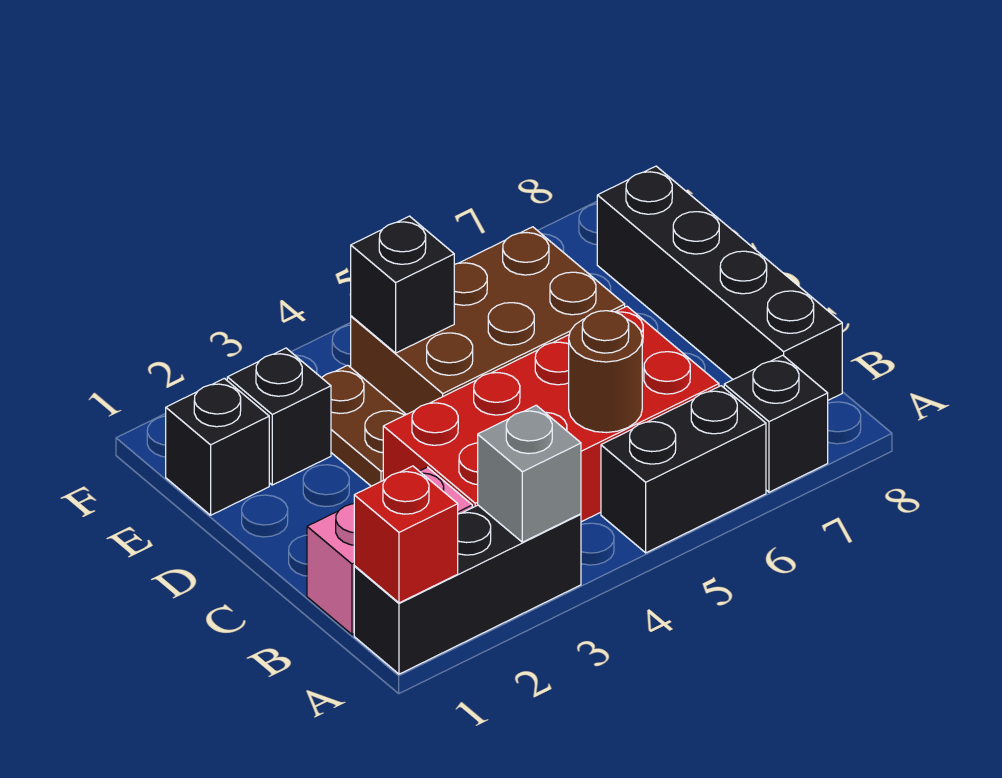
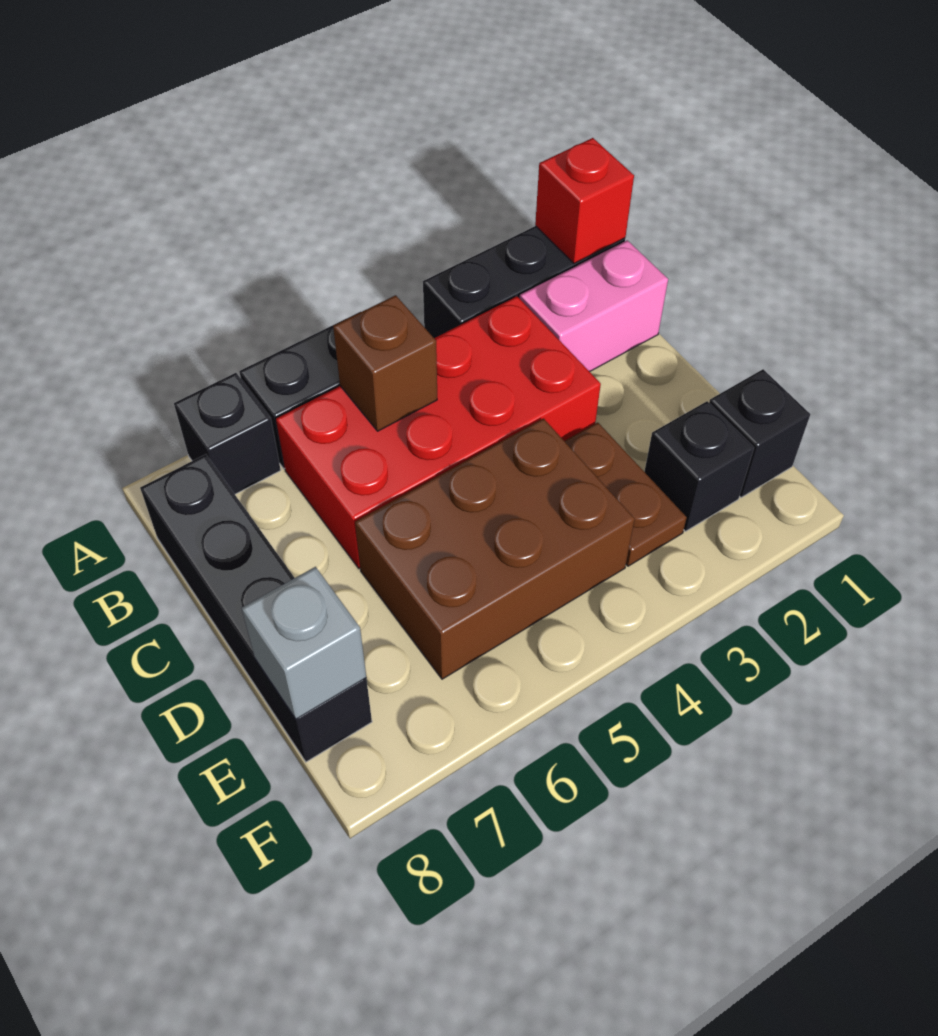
grey 1x1 brick [478,405,581,542] -> grey 1x1 brick moved to [242,567,366,719]
brown 1x1 round brick [569,311,642,433] -> brown 1x1 brick [333,295,437,431]
black 1x1 brick [351,216,454,353] -> none

